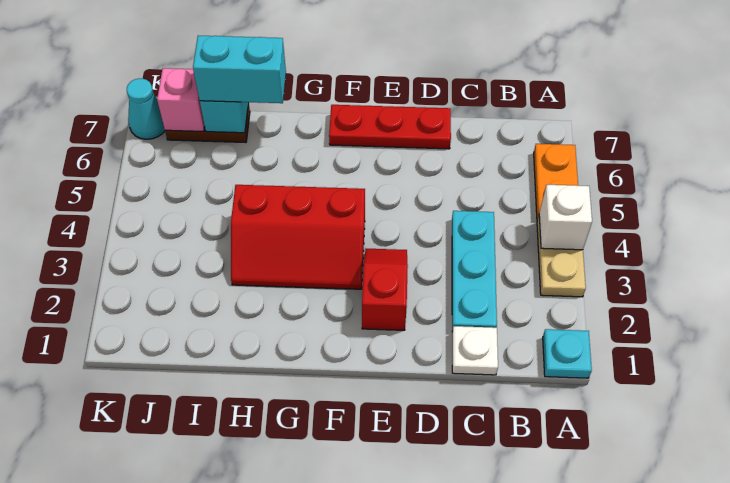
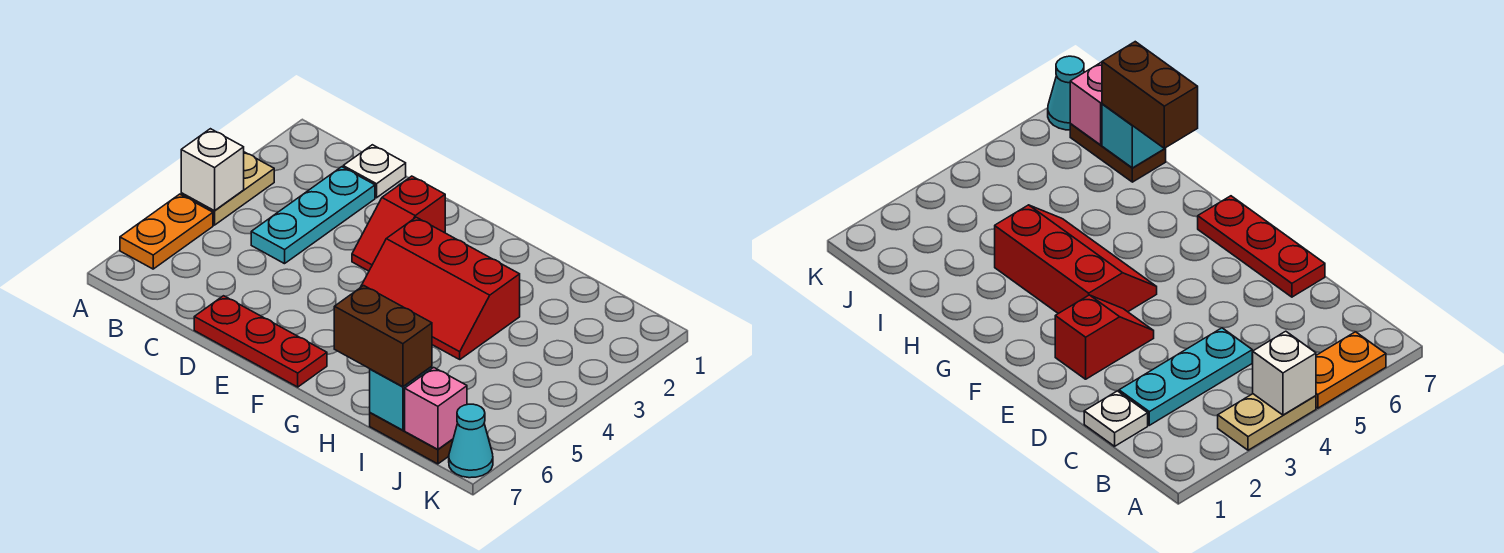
cyan 1x1 plate [543,329,592,378] -> none
red 2x3 slope [231,185,365,289] -> red 2x3 slope turned to [361,217,520,359]
cyan 1x2 brick [193,36,286,103] -> brown 1x2 brick [334,286,432,387]

